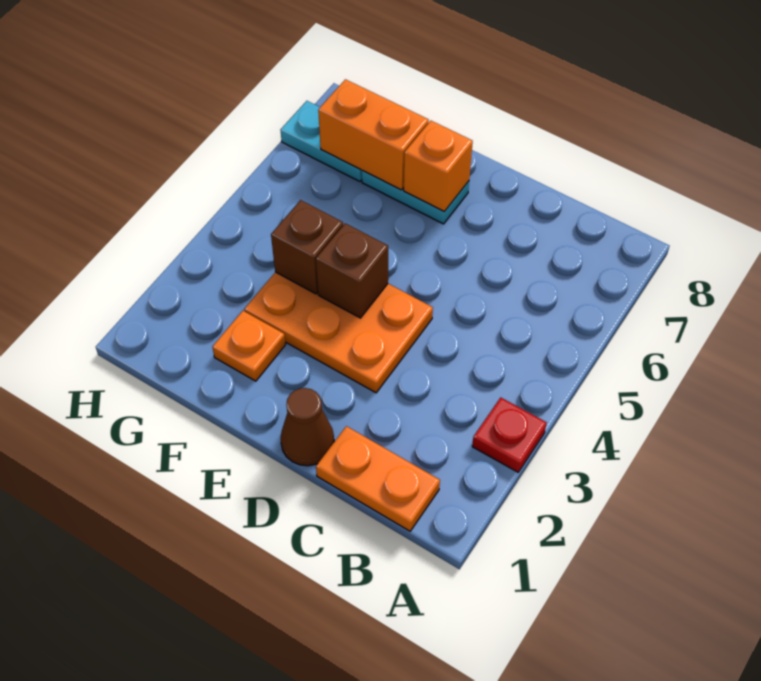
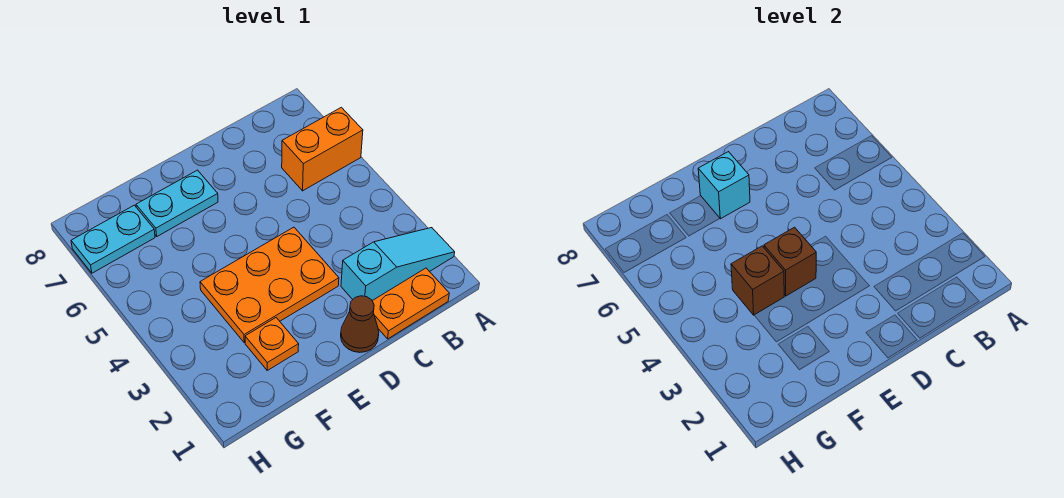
none -> cyan 1x3 slope [341,228,455,301]
red 1x1 plate [472,397,547,472] -> none
orange 1x1 brick [404,121,473,211] -> cyan 1x1 brick [698,152,750,219]
orange 1x2 brick [318,79,429,190] -> orange 1x2 brick moved to [282,107,363,191]

